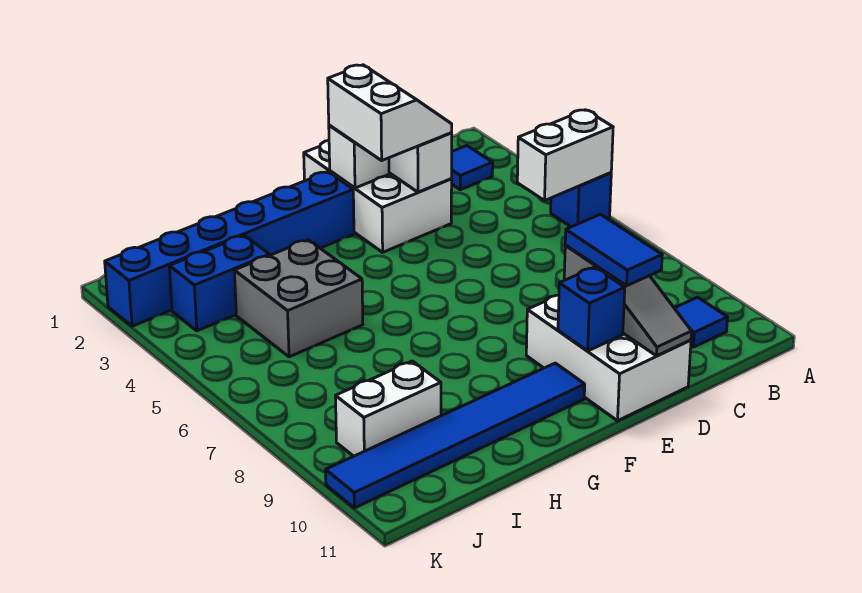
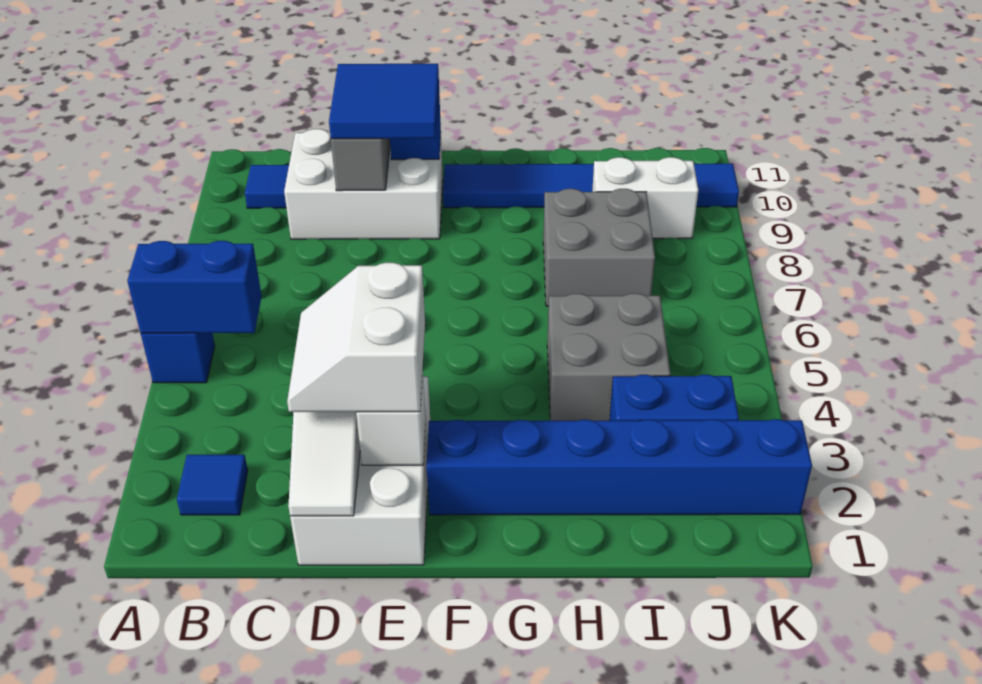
white 1x2 brick [517,110,613,200] -> blue 1x2 brick [127,241,262,333]
white 2x3 brick [526,295,691,421] -> white 2x3 brick turned to [284,129,443,239]
blue 1x2 tile [565,214,662,286] -> blue 2x2 tile [329,64,439,139]
none -> grey 2x2 brick [543,189,655,306]

